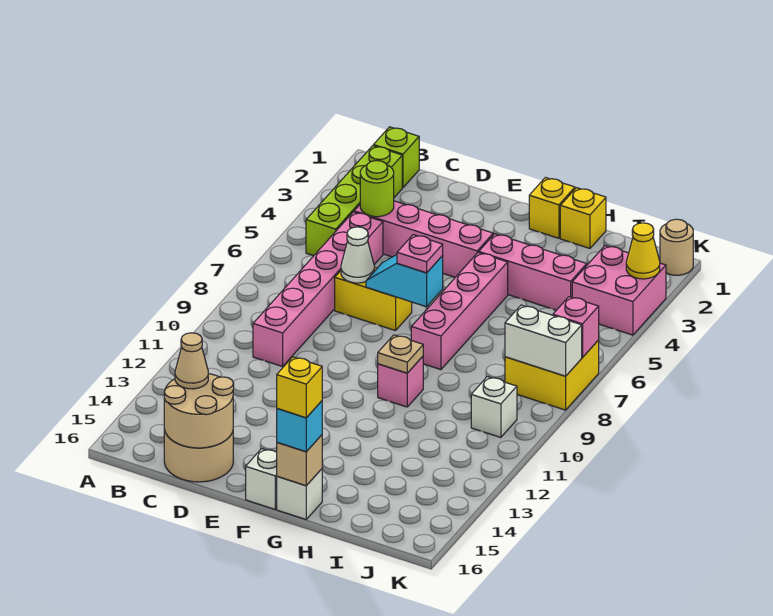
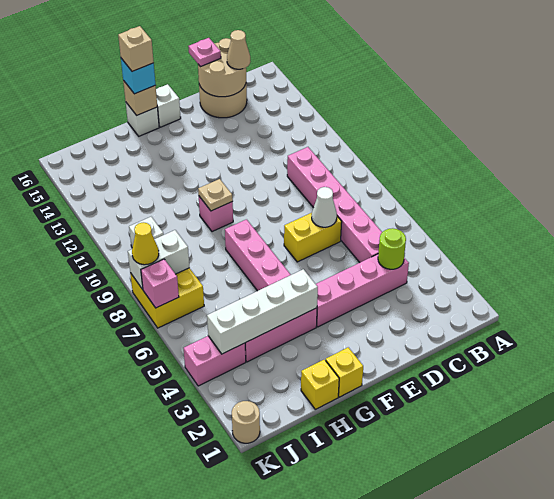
lime 1x1 brick [373,127,419,188] -> none
lime 1x4 brick [306,146,402,256] -> none
cyan 1x2 slope [366,255,443,307] -> none
pink 1x1 plate [397,235,443,273] -> pink 1x1 plate moved to [188,38,221,67]
none -> white 1x4 brick [207,269,318,354]
yellow 1x1 brick [277,357,322,418] -> tan 1x1 brick [118,26,154,71]
pink 2x2 brick [572,245,666,335] -> pink 1x2 brick [184,336,246,386]
yellow 1x1 cone [626,223,660,279] -> yellow 1x1 cone moved to [132,222,159,265]

